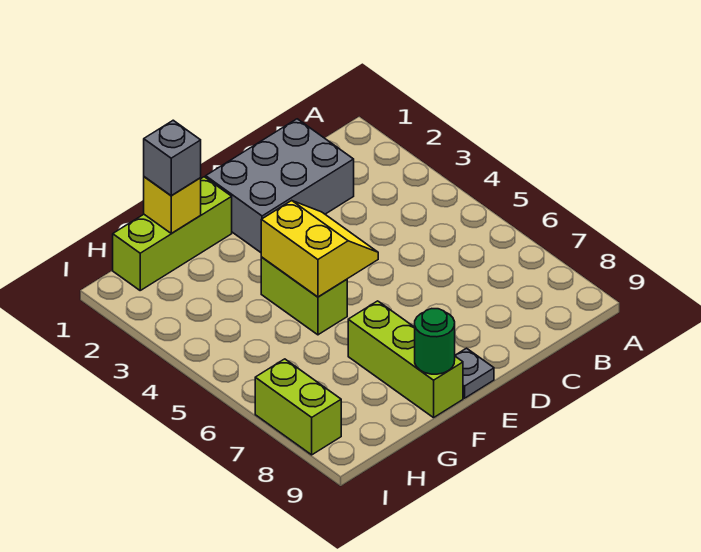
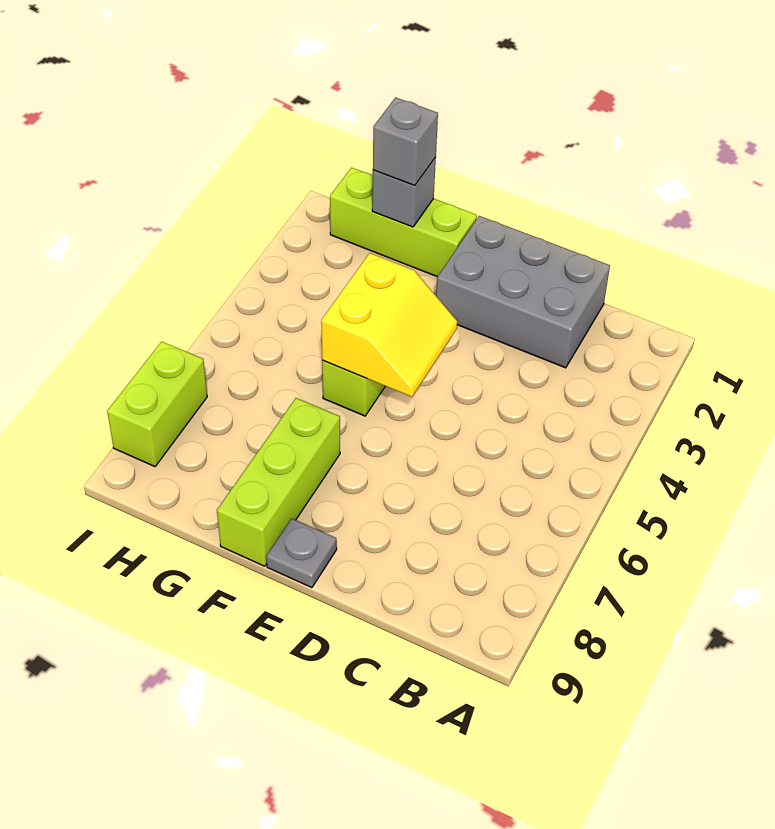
green 1x1 round brick [415,309,455,374] -> none
yellow 1x1 brick [144,177,201,234] -> grey 1x1 brick [372,157,436,227]

